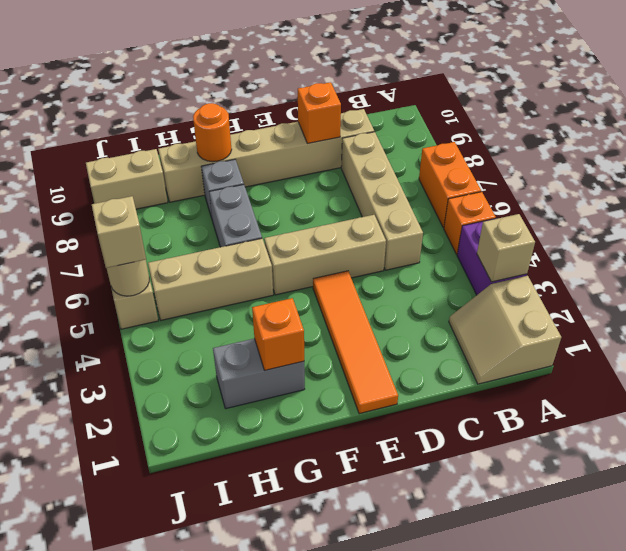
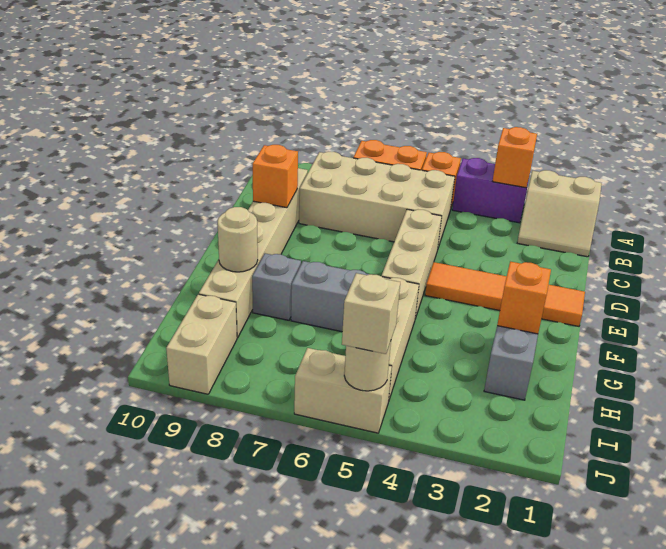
tan 1x1 brick [477,214,535,282] -> orange 1x1 brick [493,127,537,188]
tan 1x4 brick [341,132,423,270] -> tan 2x4 brick [299,152,455,248]
orange 1x1 round brick [193,103,232,162] -> tan 1x1 round brick [218,207,258,272]

